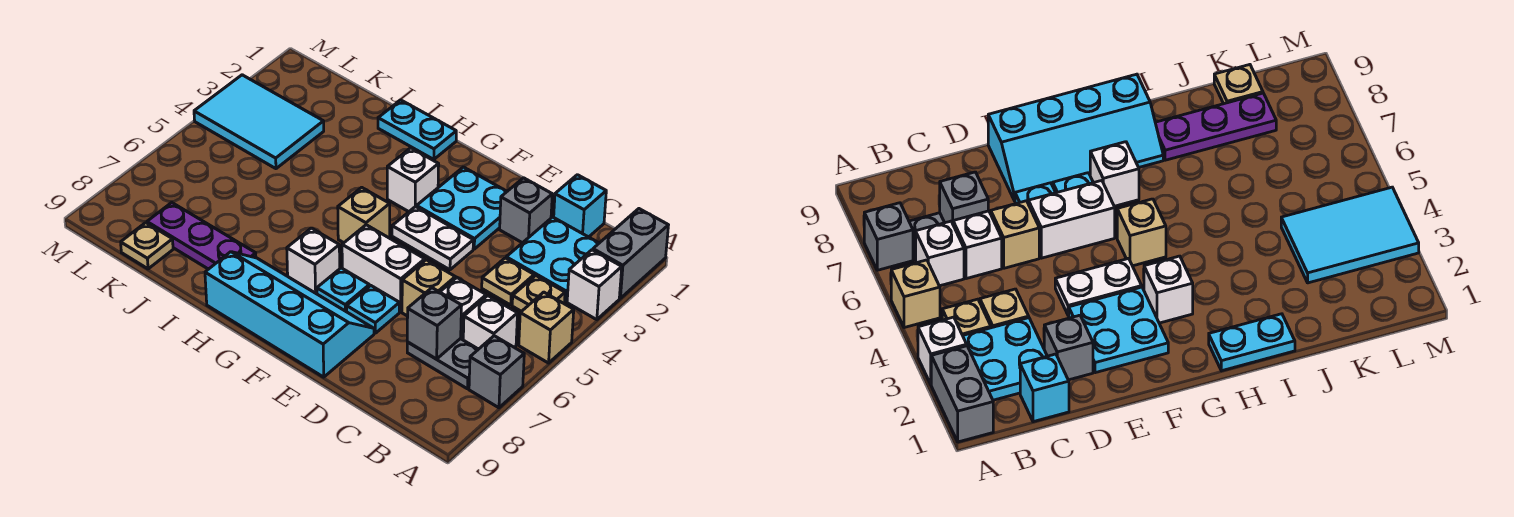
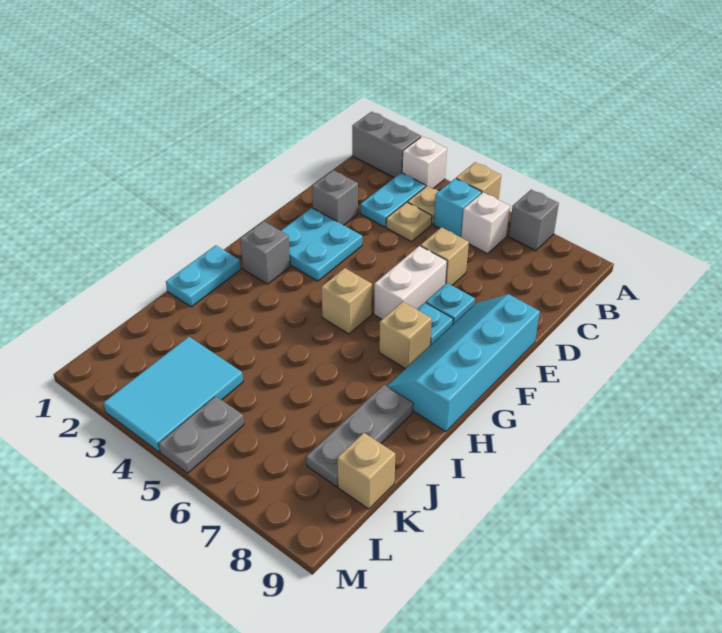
cyan 2x2 plate [506,217,599,302] -> cyan 1x2 plate [360,173,426,227]
grey 1x2 plate [407,339,478,389] -> grey 1x2 plate moved to [158,396,244,473]
cyan 1x1 brick [554,175,606,237] -> cyan 1x1 brick moved to [434,178,482,237]
white 1x1 brick [440,278,486,340] -> none
grey 1x1 brick [407,288,462,359] -> grey 1x1 brick moved to [240,221,290,284]
white 1x2 plate [392,206,473,270] -> none
white 1x1 brick [387,148,439,212] -> none
white 1x1 brick [287,228,340,294] -> tan 1x1 brick [379,302,432,369]
purple 1x3 plate [147,203,256,269] -> grey 1x3 plate [306,385,414,487]
tan 1x1 plate [121,223,173,269] -> tan 1x1 brick [337,433,395,509]

